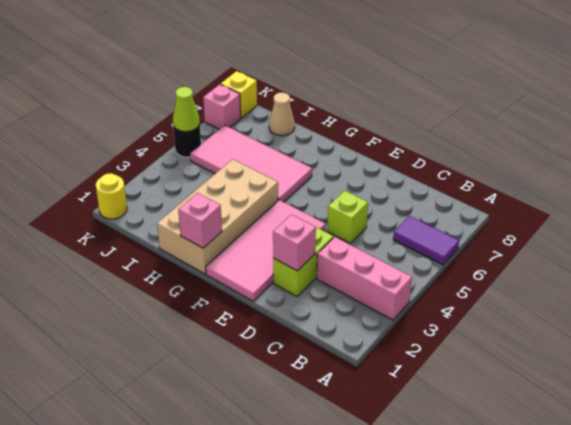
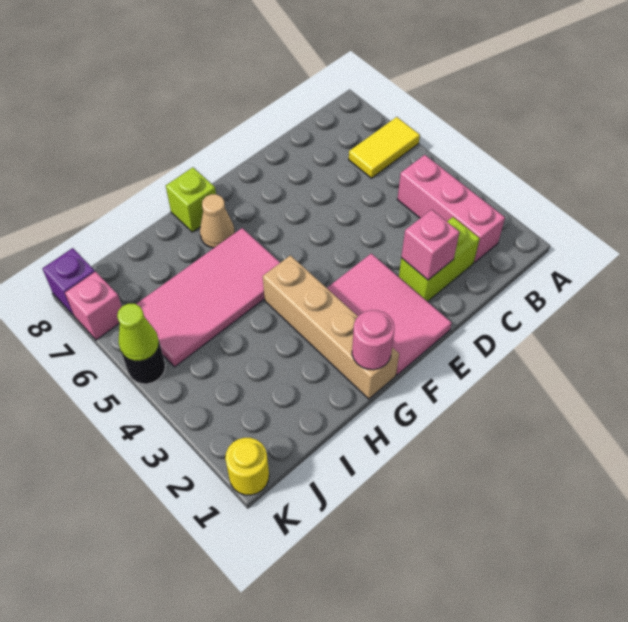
pink 1x3 brick [317,237,412,320] -> pink 1x3 brick turned to [397,155,505,263]
purple 1x2 tile [393,216,459,265] -> yellow 1x2 tile [349,117,420,178]
lime 1x2 brick [273,227,333,296] -> lime 1x2 brick turned to [399,217,480,302]
lime 1x1 brick [327,191,368,243] -> lime 1x1 brick moved to [166,167,216,232]
pink 2x4 tile [206,200,326,301] -> pink 2x3 tile [327,254,452,375]
tan 2x4 brick [157,159,278,274] -> tan 1x4 brick [263,255,399,399]
pink 1x1 brick [178,193,222,248] -> pink 1x1 round brick [352,310,394,370]
tan 1x1 cone [269,92,295,136] -> tan 1x1 cone moved to [200,194,235,248]
yellow 1x1 brick [221,71,257,118] -> purple 1x1 brick [42,248,95,315]

